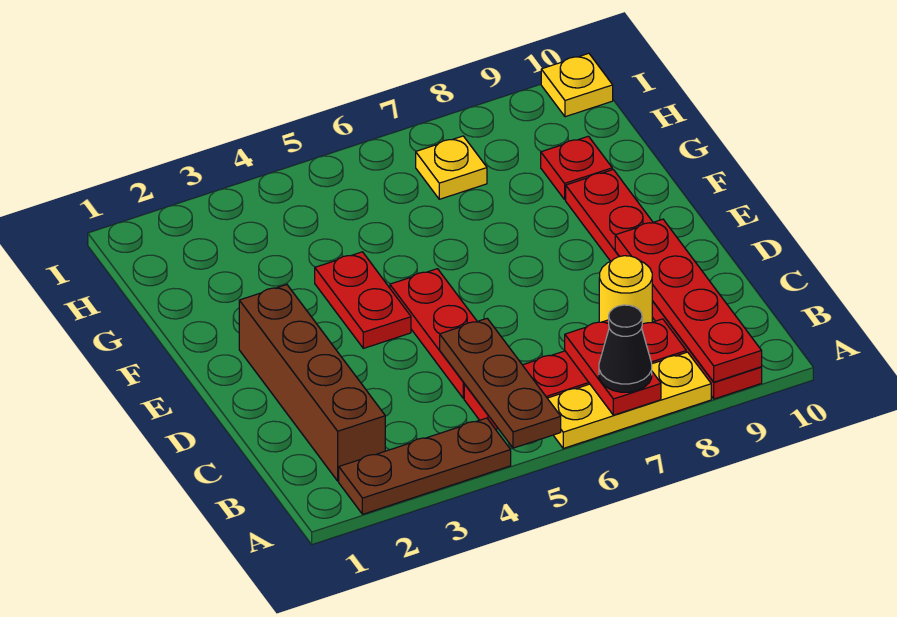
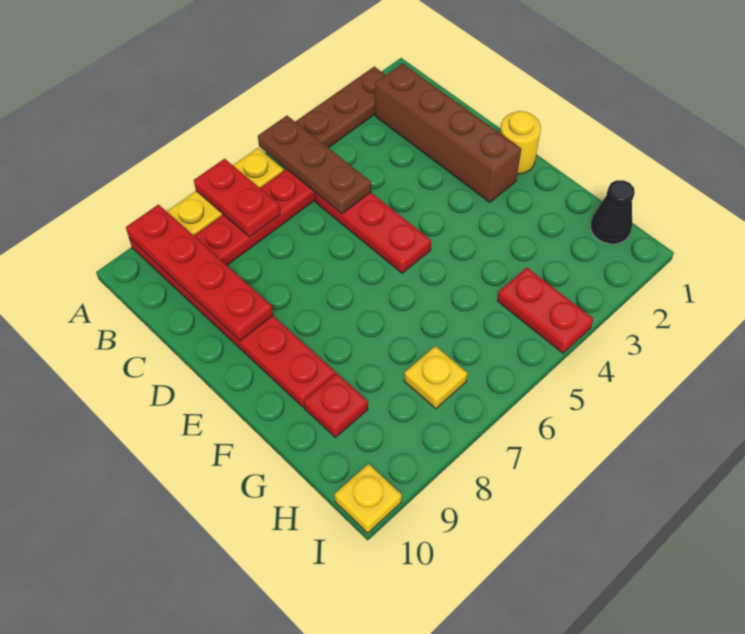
black 1x1 cone [599,305,652,392] -> black 1x1 cone moved to [590,180,635,244]
yellow 1x1 round brick [599,256,652,324] -> yellow 1x1 round brick moved to [500,111,541,174]
red 1x2 plate [315,252,411,348] -> red 1x2 plate moved to [497,268,593,353]

